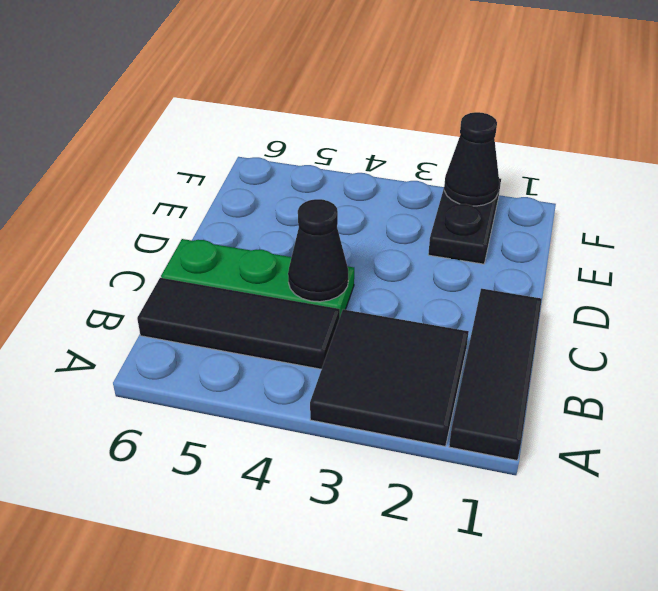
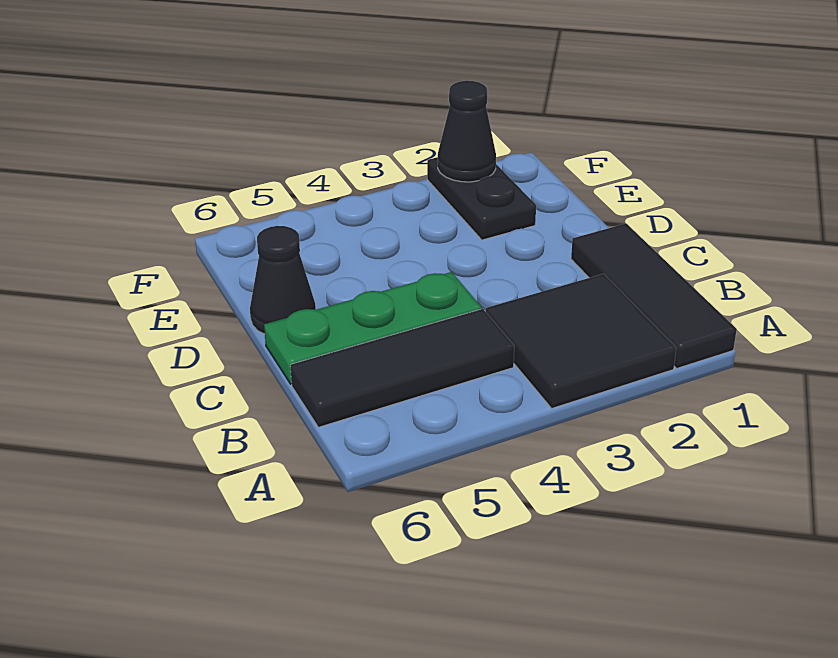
black 1x1 cone [288,199,348,302] -> black 1x1 cone moved to [250,226,316,334]

